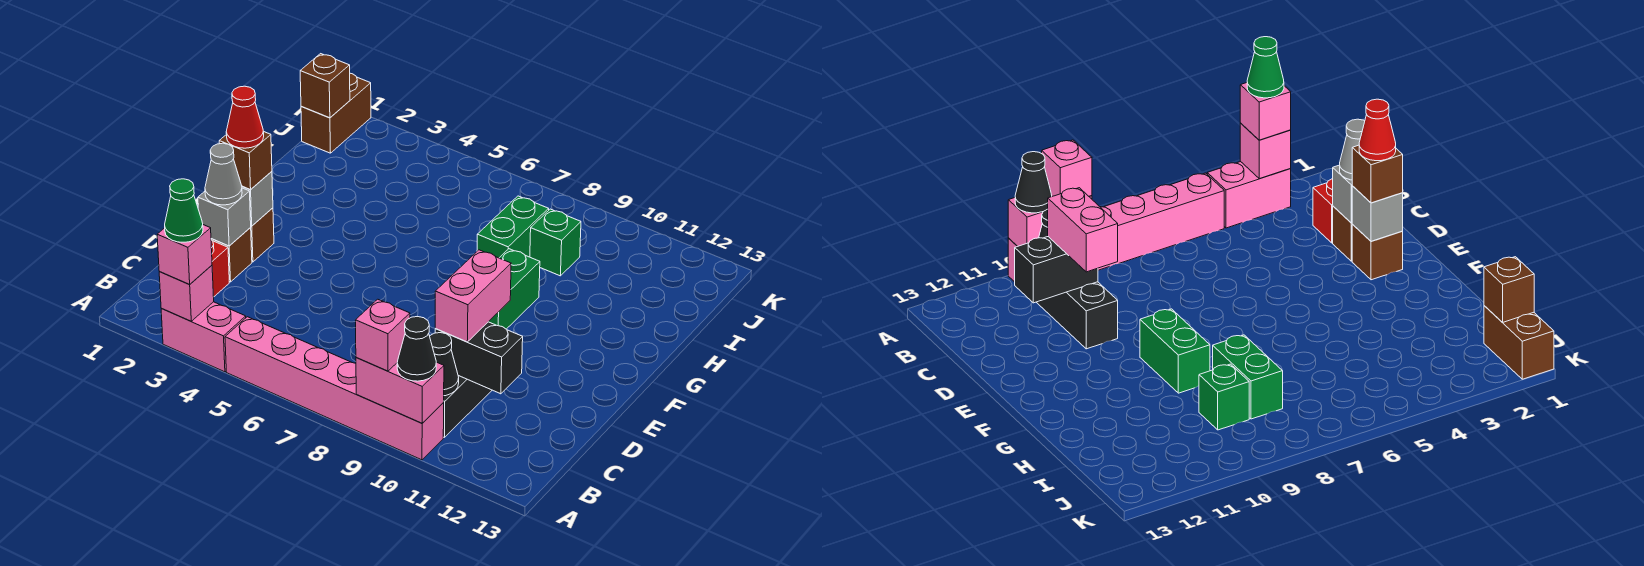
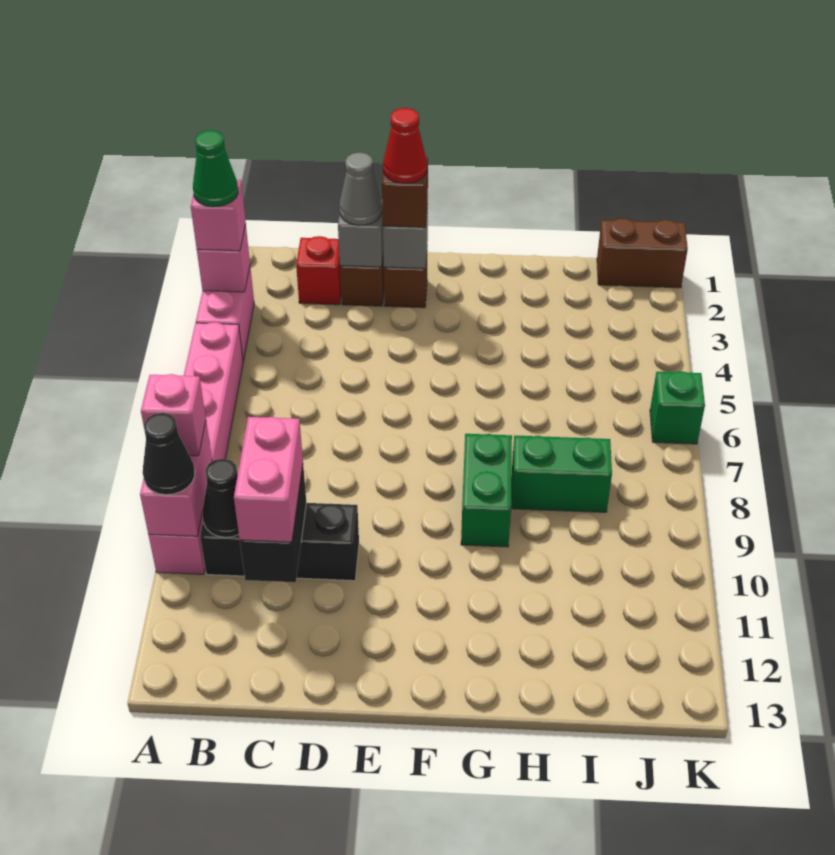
pink 1x2 brick [435,250,511,342] -> pink 1x2 brick turned to [234,417,303,542]
green 1x2 brick [489,249,540,329] -> green 1x2 brick turned to [461,434,512,547]
green 1x1 brick [530,209,581,276] -> green 1x1 brick moved to [650,371,705,444]
brown 1x1 brick [300,54,350,118] -> none

